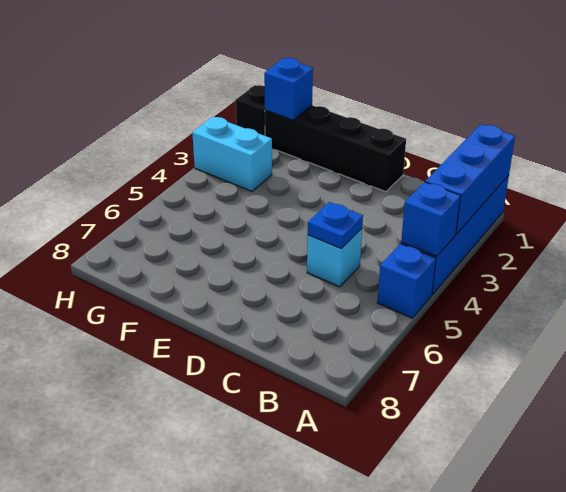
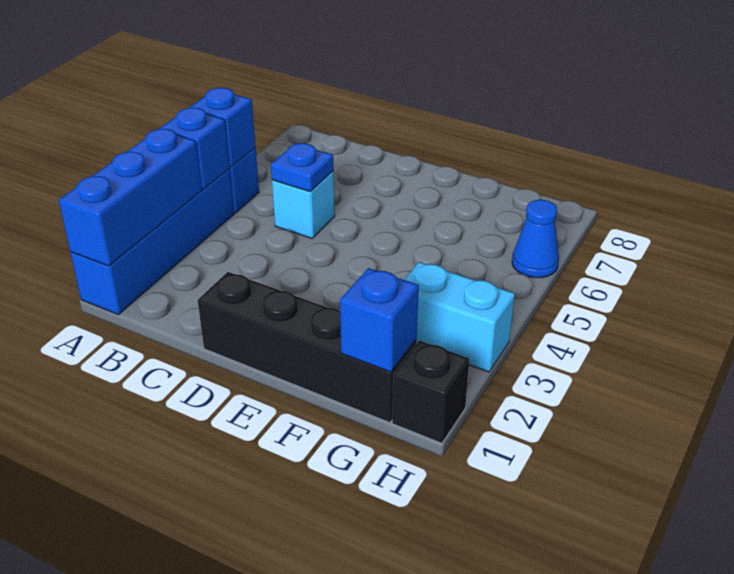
none -> blue 1x1 brick [189,88,256,167]
none -> blue 1x1 cone [512,200,559,278]

